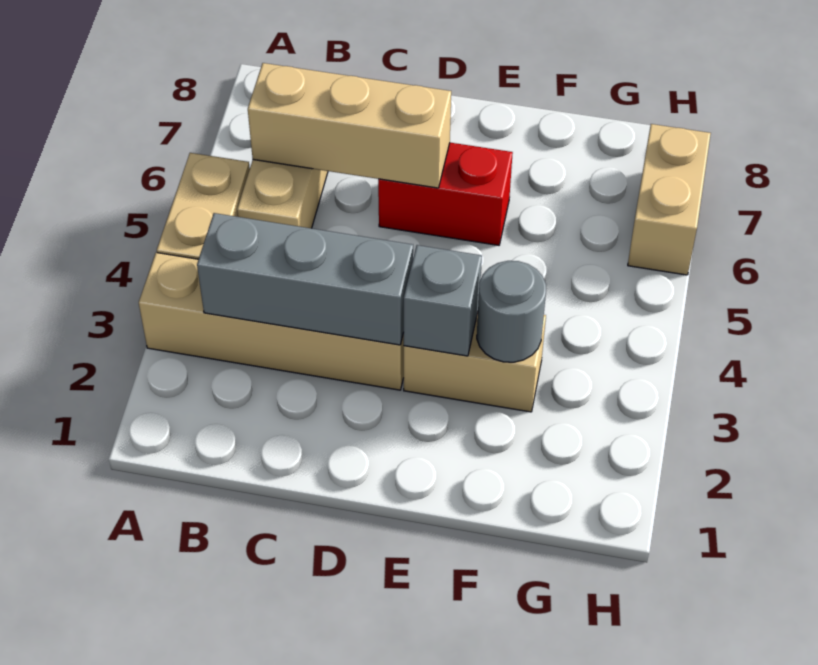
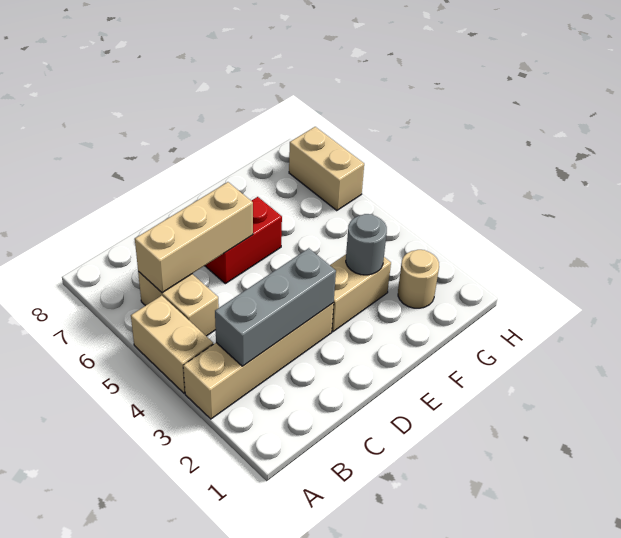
grey 1x1 brick [404,245,482,356] -> none
none -> tan 1x1 round brick [398,250,439,308]

